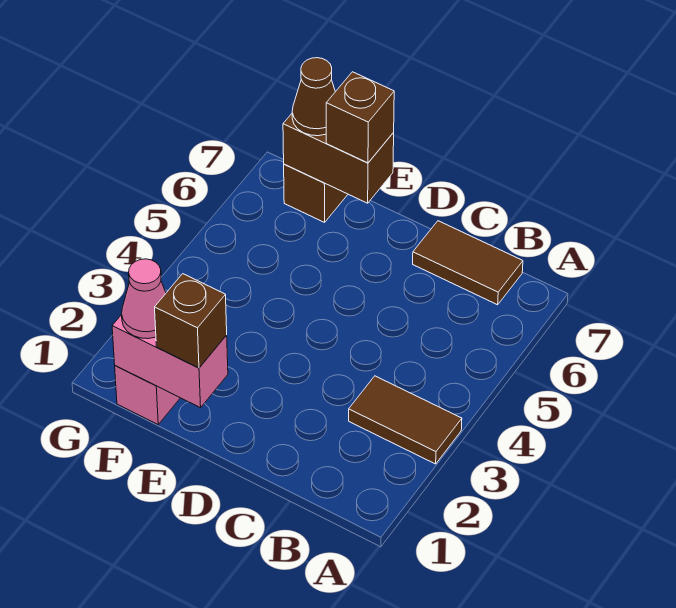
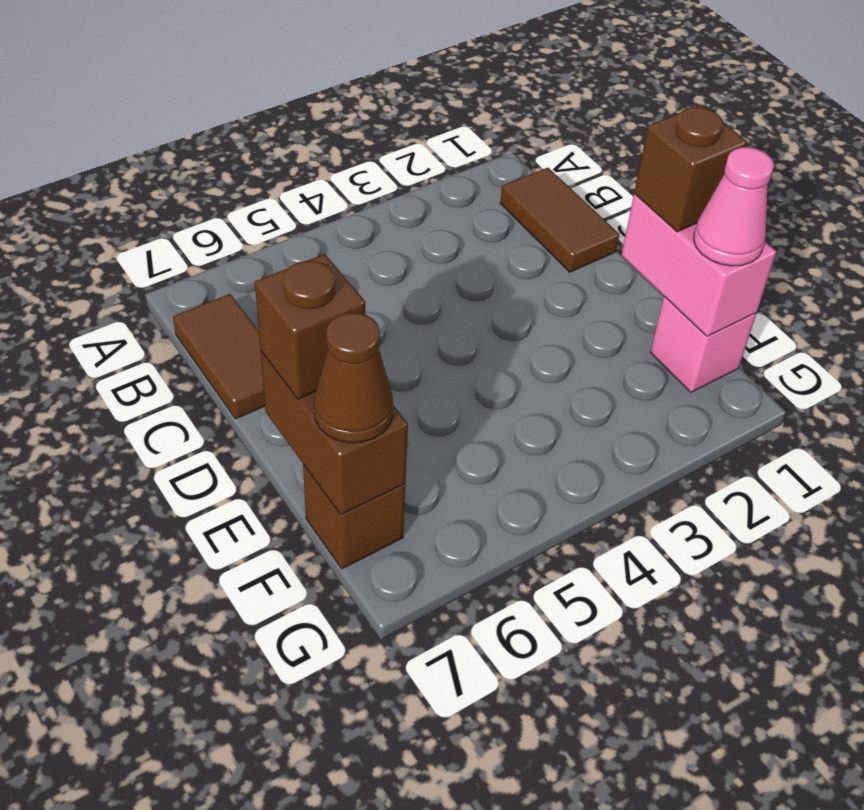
brown 1x2 tile [349,376,462,464] -> brown 1x2 tile moved to [500,168,620,272]

